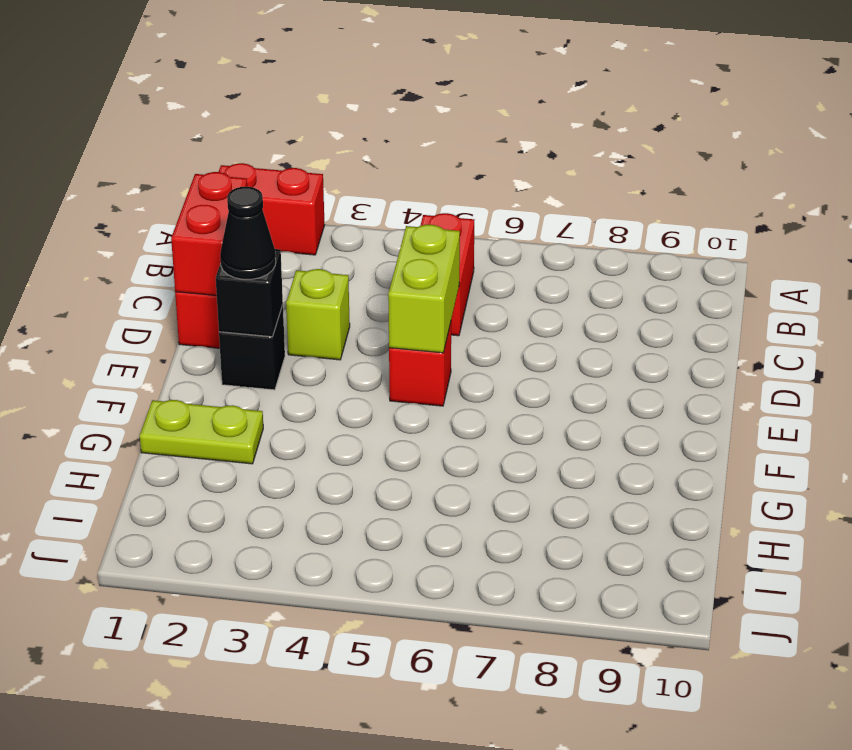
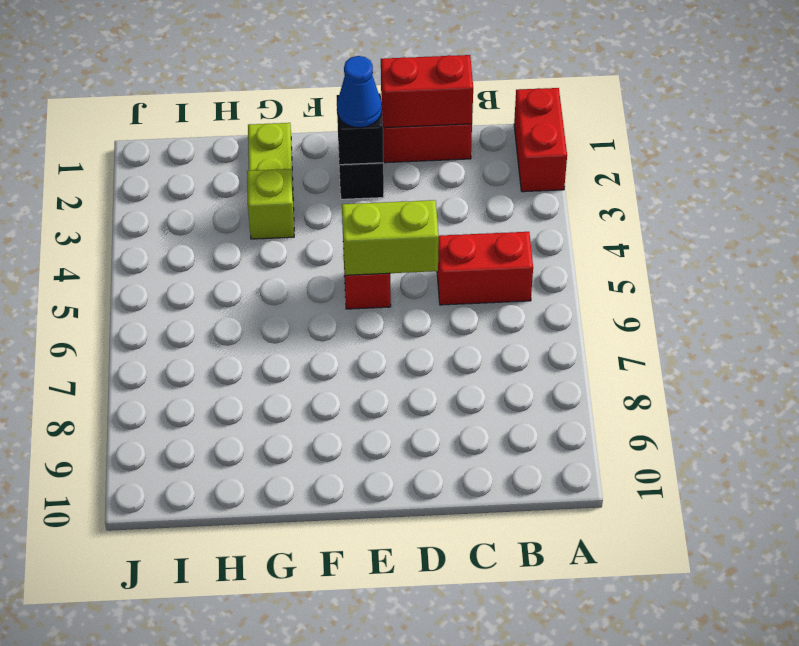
lime 1x1 brick [286,269,350,360] -> lime 1x1 brick moved to [247,169,294,239]
black 1x1 cone [220,187,276,279] -> blue 1x1 cone [337,56,382,128]

